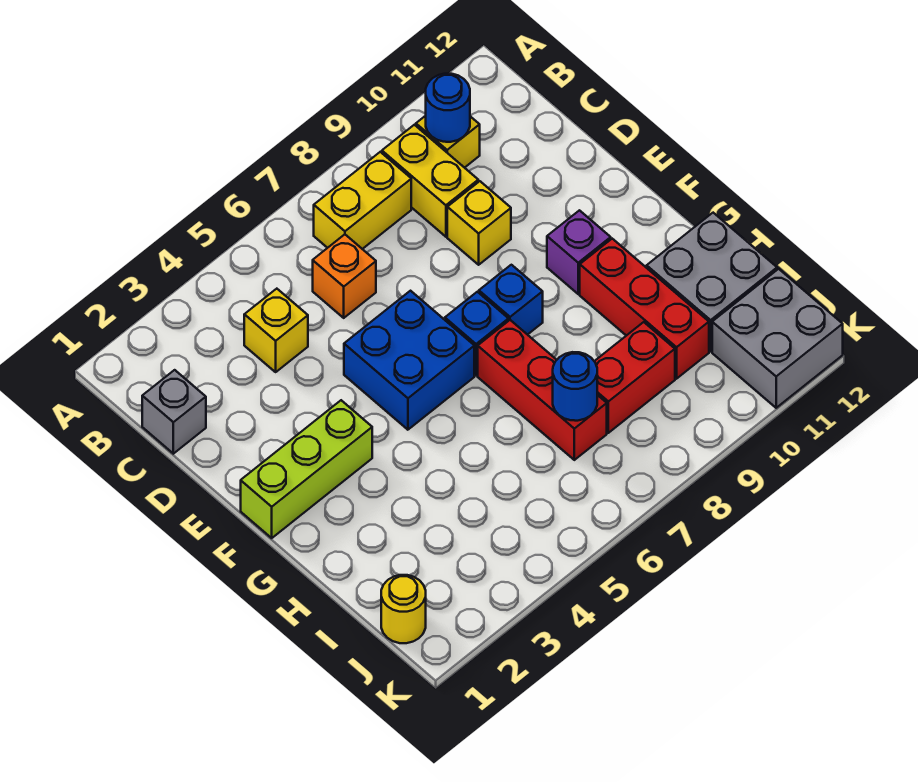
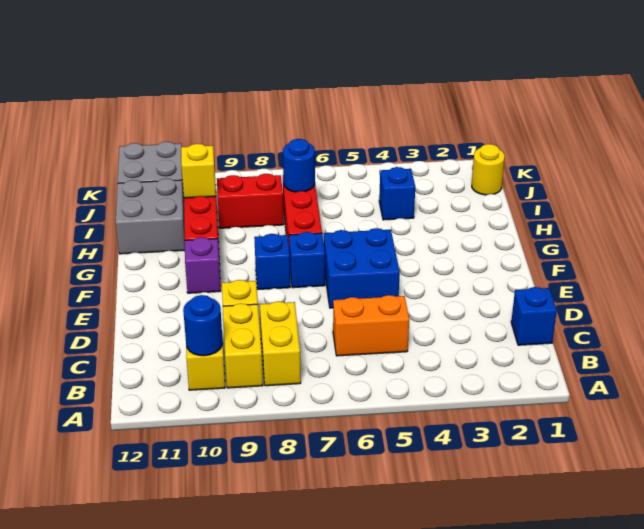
yellow 1x2 brick [314,152,411,249] -> yellow 1x2 brick turned to [260,301,301,386]
grey 1x1 brick [142,370,206,454] -> blue 1x1 brick [511,287,557,345]
yellow 1x1 brick [244,289,308,372] -> yellow 1x1 brick moved to [181,144,216,198]
orange 1x1 brick [313,234,376,318] -> orange 1x2 brick [333,295,409,356]
lime 1x3 brick [241,400,372,538] -> none
none -> blue 1x1 brick [379,167,415,220]

